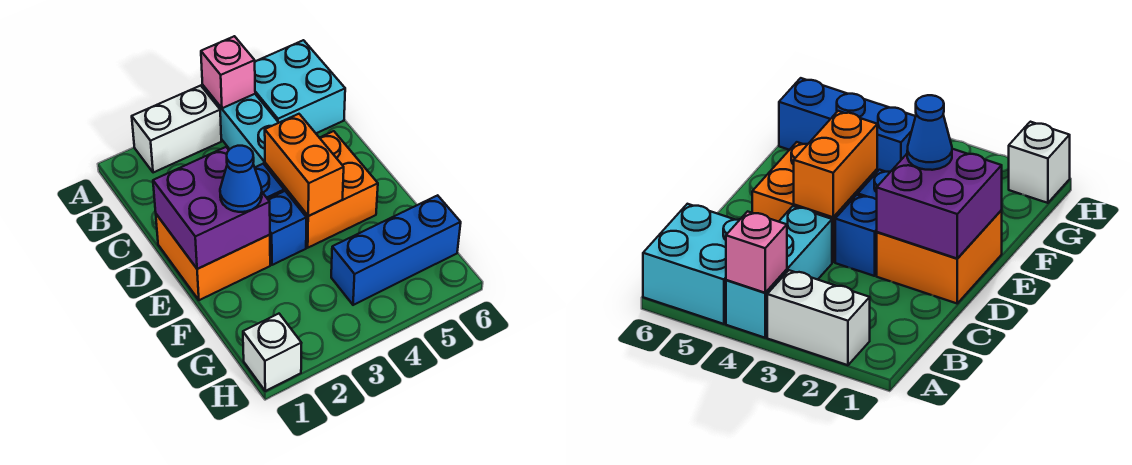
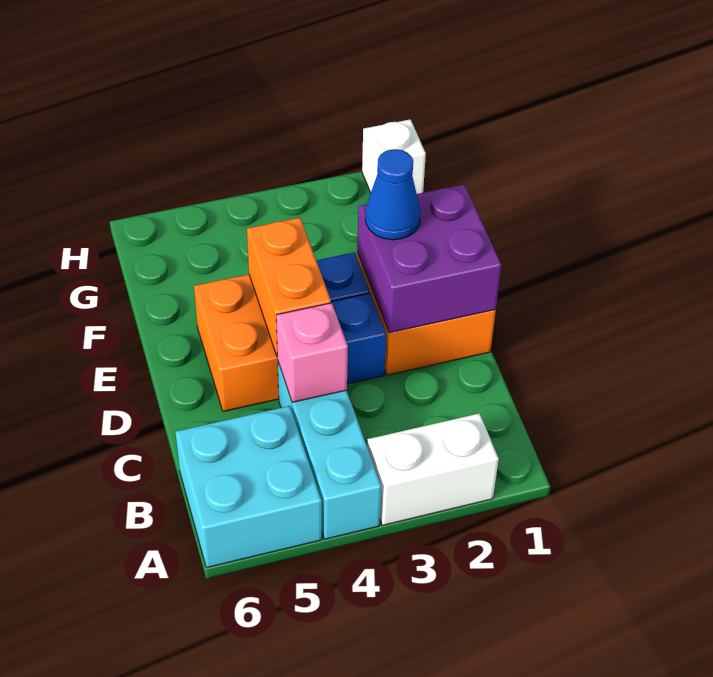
pink 1x1 brick [201,36,255,108] -> pink 1x1 brick moved to [276,303,348,402]
blue 1x3 brick [331,195,461,305] -> none

